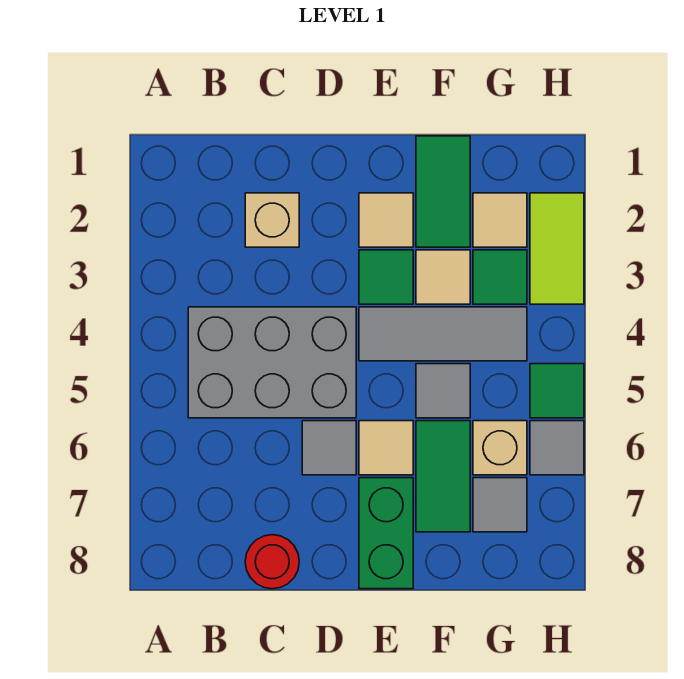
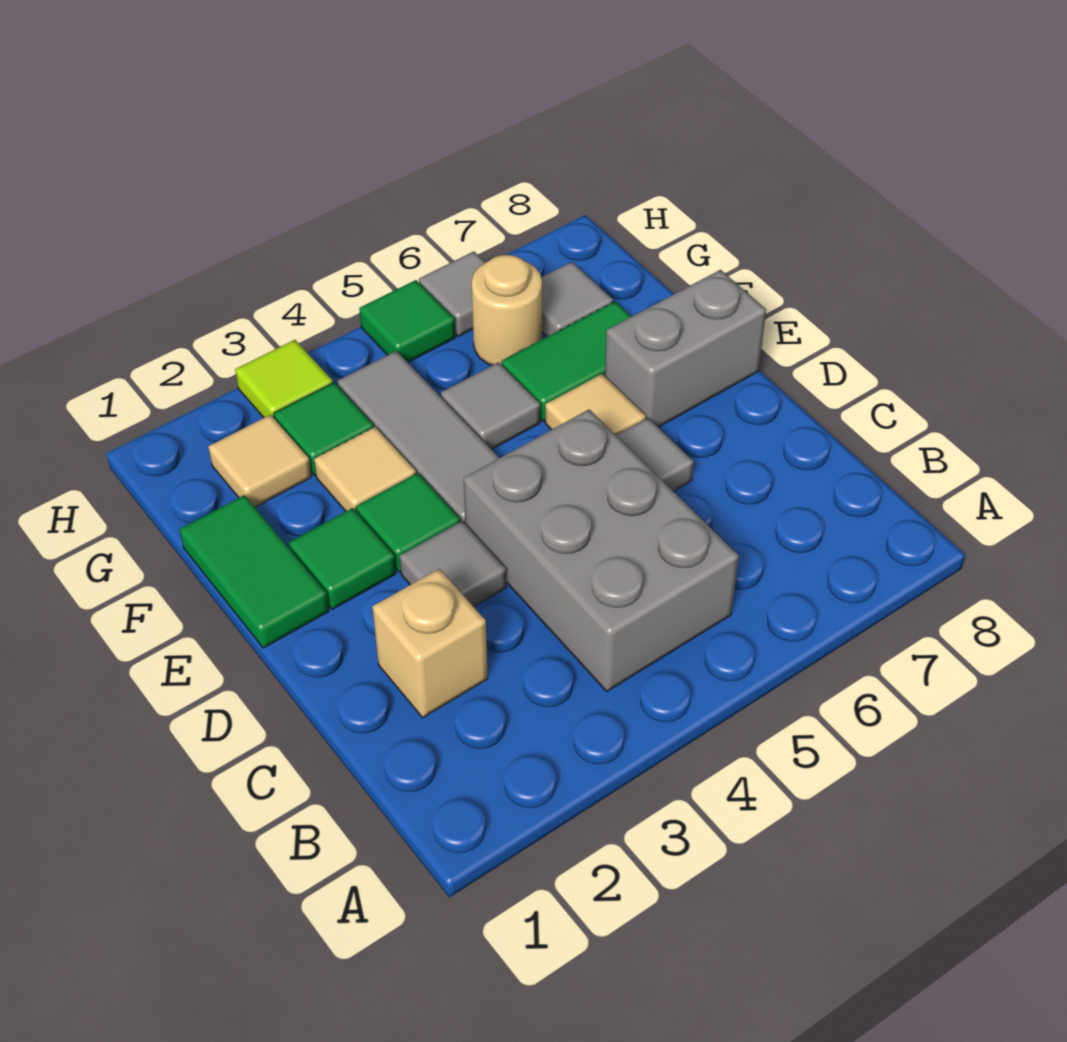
red 1x1 round brick [245,535,299,589] -> none
none -> grey 1x1 tile [400,521,506,607]
tan 1x1 tile [359,193,413,247] -> green 1x1 tile [289,508,396,610]
green 1x2 brick [359,478,413,589] -> grey 1x2 brick [605,270,766,427]
green 1x2 tile [416,136,470,247] -> green 1x2 tile turned to [180,495,329,648]
tan 1x1 brick [473,421,527,475] -> tan 1x1 round brick [472,255,542,365]
lime 1x2 tile [530,193,584,304] -> lime 1x1 tile [235,340,333,419]

